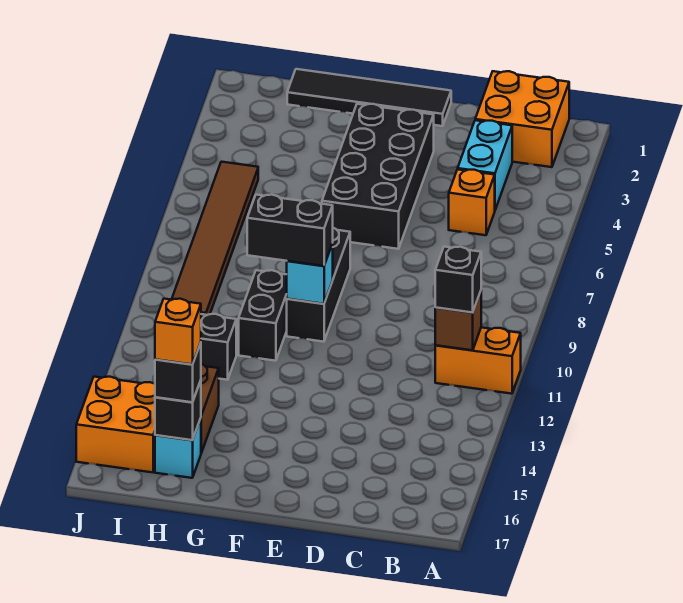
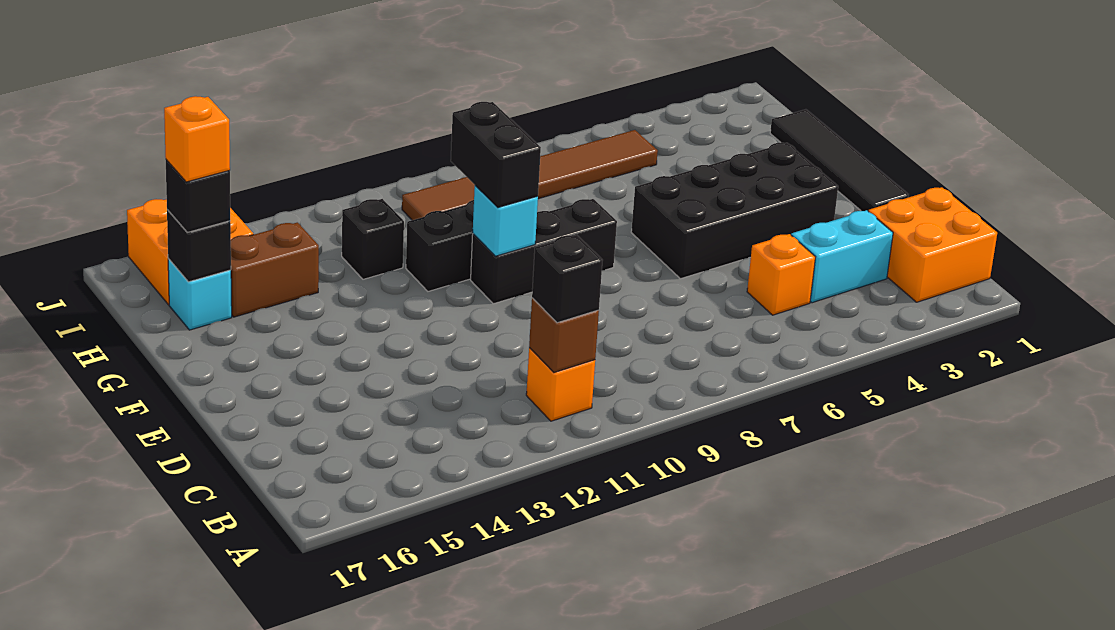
orange 1x2 brick [435,327,521,394] -> orange 1x1 brick [526,348,595,421]

